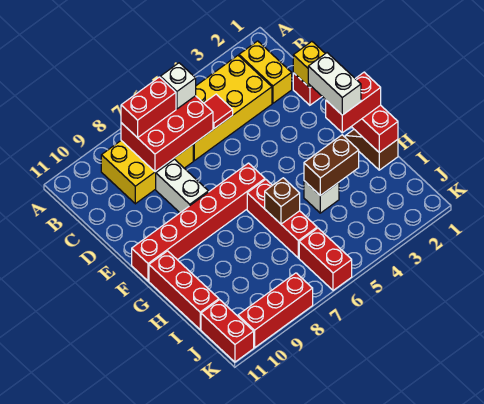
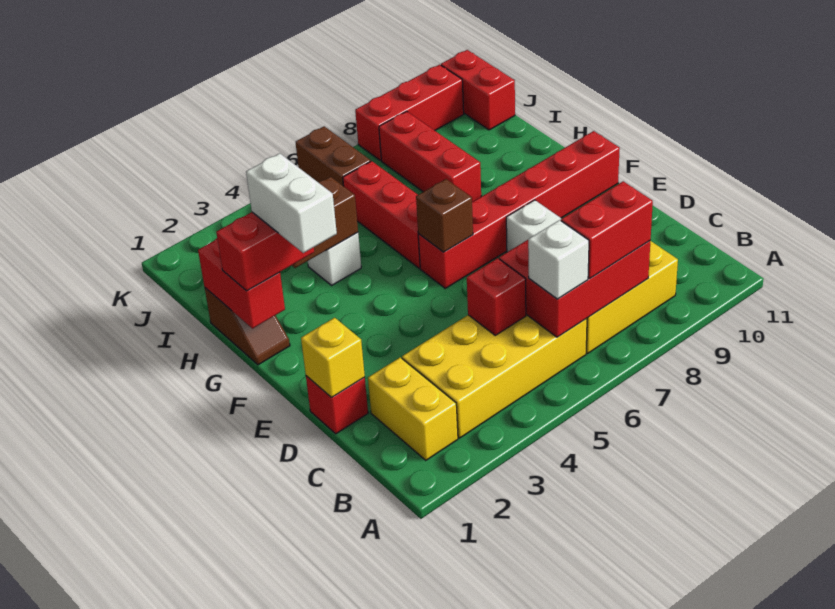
red 1x1 tile [204,94,233,129] -> red 1x1 brick [467,258,526,335]
red 1x3 brick [149,251,219,330] -> red 1x3 brick moved to [379,111,481,202]
brown 1x1 brick [265,178,300,224] -> brown 1x1 brick moved to [416,179,473,252]
red 1x2 brick [299,228,352,290] -> brown 1x2 brick [296,126,371,186]

